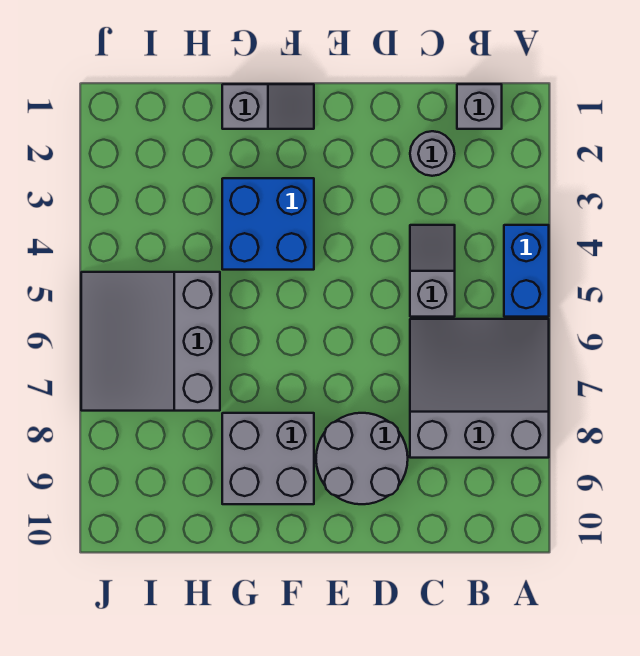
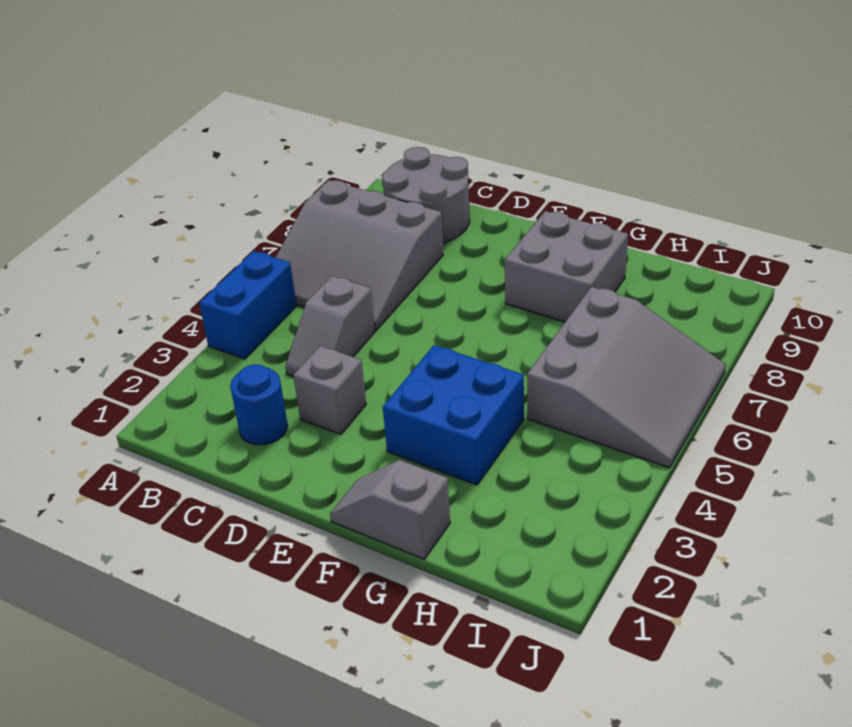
grey 1x1 brick [457,84,502,129] -> grey 1x1 brick moved to [293,346,366,434]
grey 1x1 round brick [410,131,455,176] -> blue 1x1 round brick [230,365,288,445]
grey 2x2 round brick [316,413,408,504] -> grey 2x2 round brick moved to [382,147,470,243]

